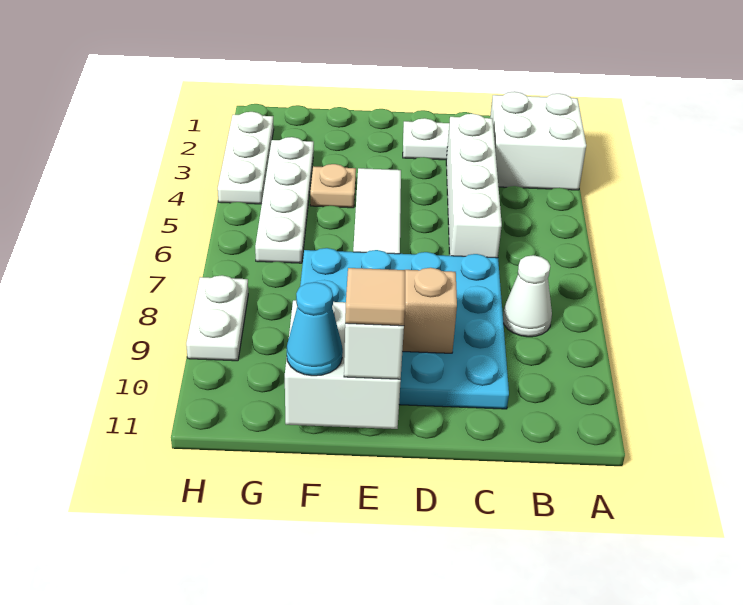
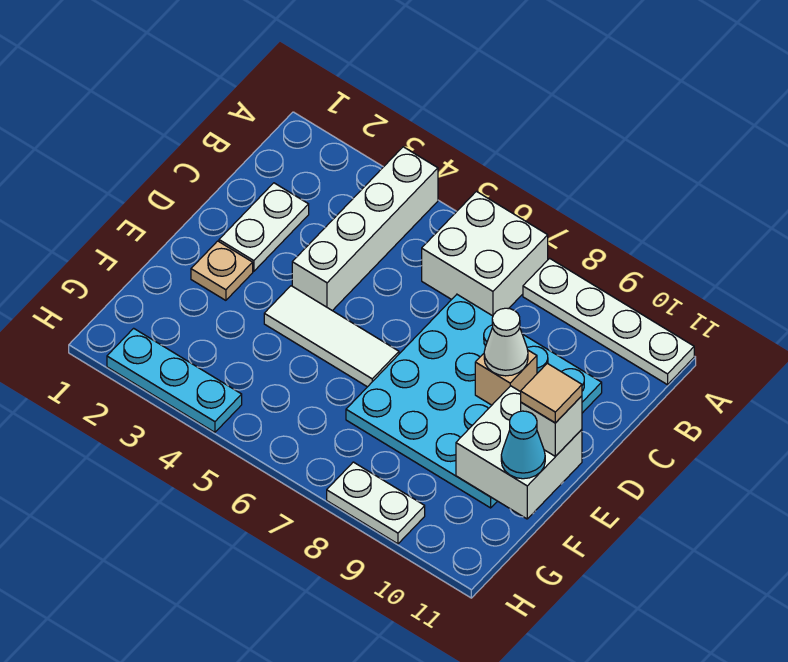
white 2x2 brick [490,92,586,190] -> white 2x2 brick moved to [422,191,548,316]
white 1x1 cone [503,255,552,337] -> white 1x1 cone moved to [484,308,528,376]
white 1x4 brick [446,114,502,258] -> white 1x4 brick turned to [292,147,438,311]
tan 1x1 plate [310,164,356,208] -> tan 1x1 plate moved to [191,241,253,300]
white 1x4 plate [255,137,314,263] -> white 1x4 plate moved to [523,258,694,385]
white 1x3 plate [218,112,274,204] -> cyan 1x3 plate [107,328,242,432]

